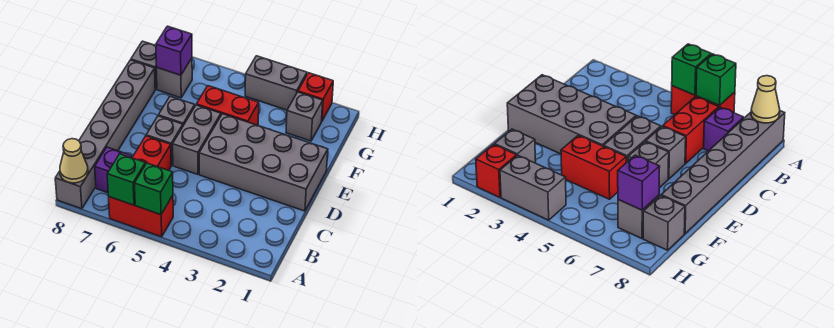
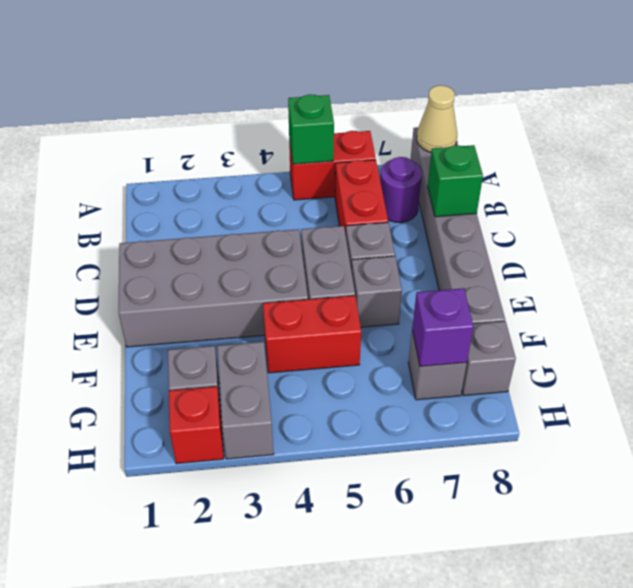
green 1x1 brick [107,154,145,205] -> green 1x1 brick moved to [428,145,483,217]
purple 1x1 brick [95,147,132,193] -> purple 1x1 round brick [380,157,422,222]
grey 1x2 brick [245,56,307,110] -> grey 1x2 brick turned to [217,342,274,459]

